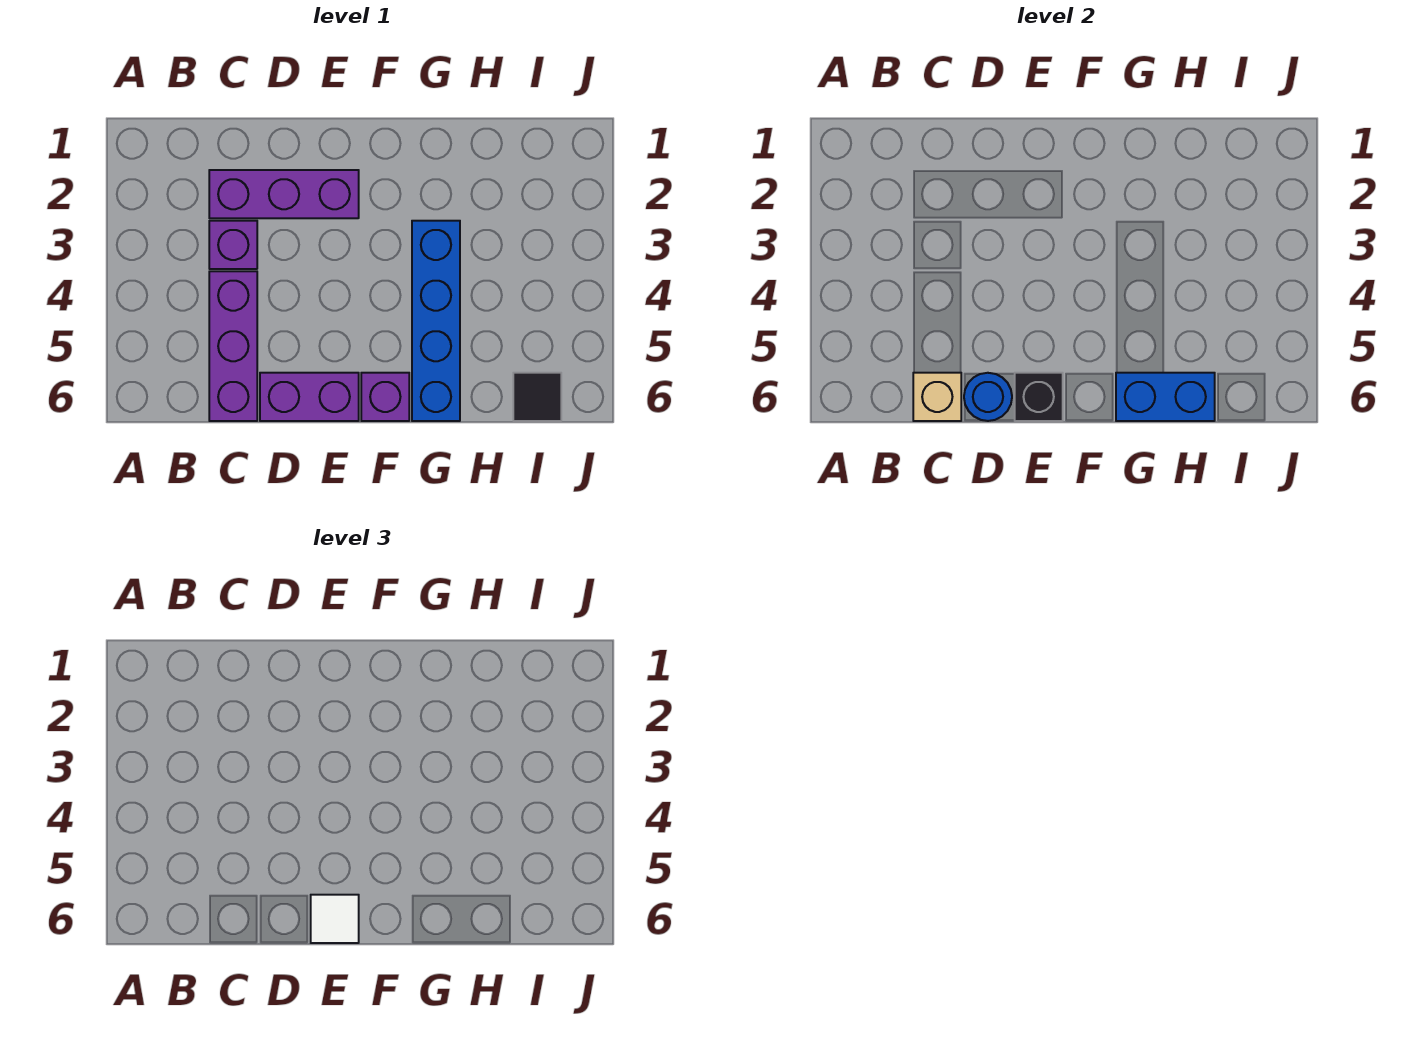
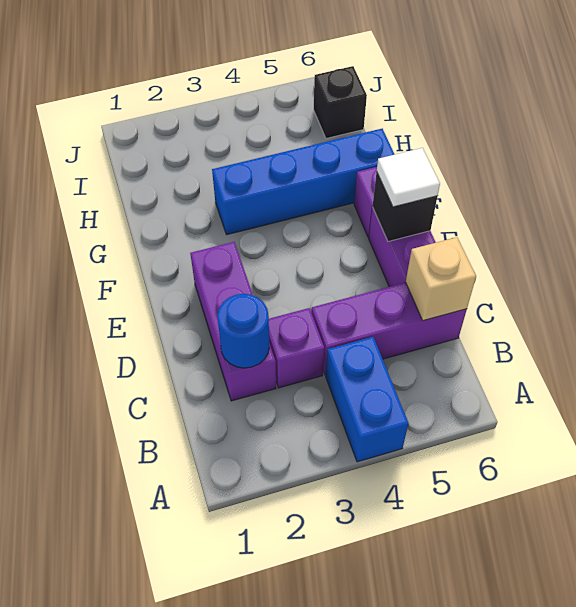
blue 1x1 round brick [964,373,1012,421] -> blue 1x1 round brick moved to [217,294,269,368]
blue 1x2 brick [1116,373,1215,421] -> blue 1x2 brick moved to [326,337,408,462]
black 1x1 tile [513,373,561,421] -> black 1x1 brick [314,66,367,138]

